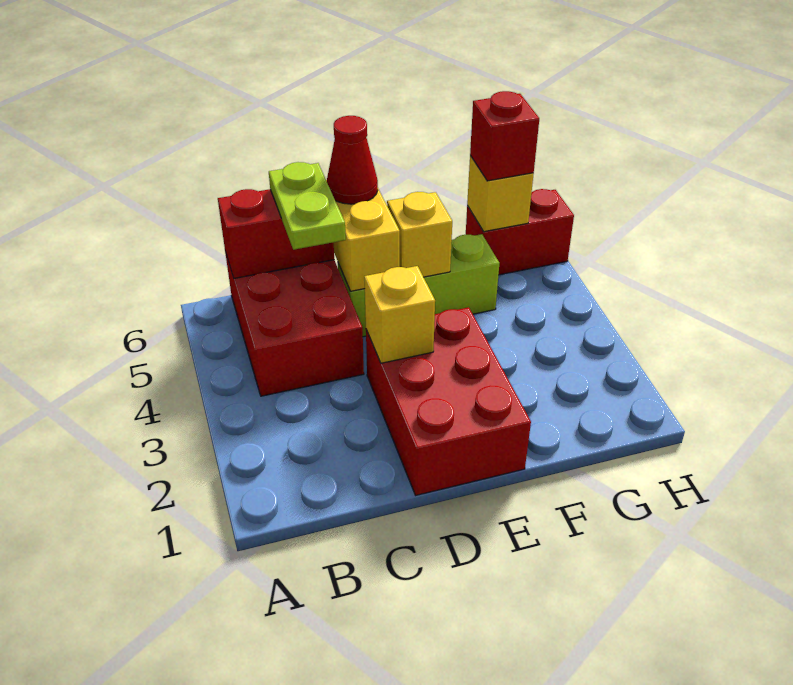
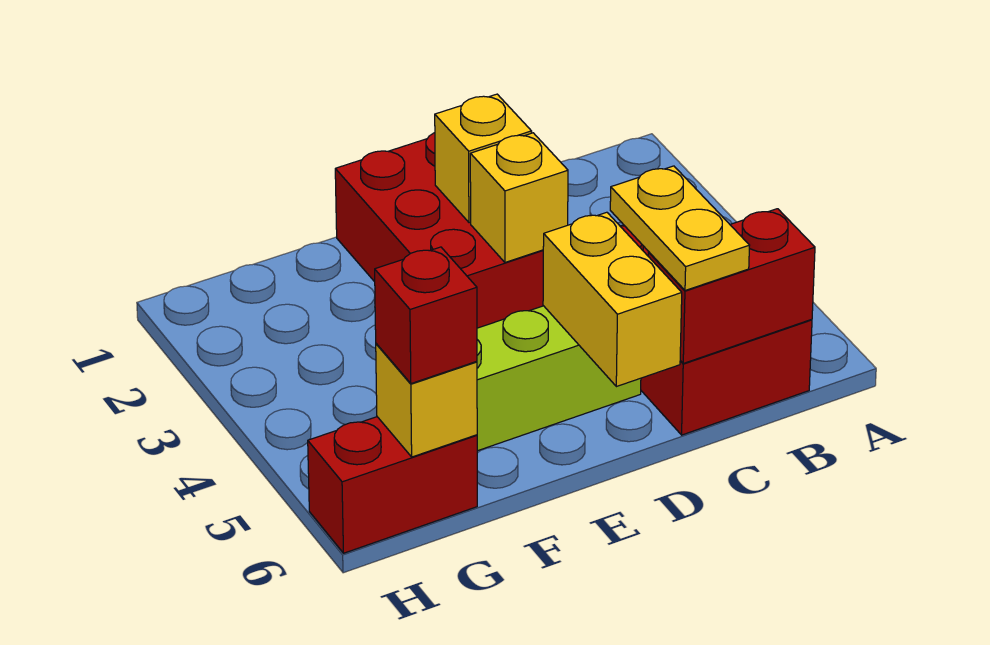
lime 1x2 plate [269,162,346,250] -> yellow 1x2 plate [610,166,750,290]
red 1x1 cone [327,116,378,204] -> none
yellow 1x1 brick [387,192,452,277] -> yellow 1x1 brick moved to [435,94,532,223]

